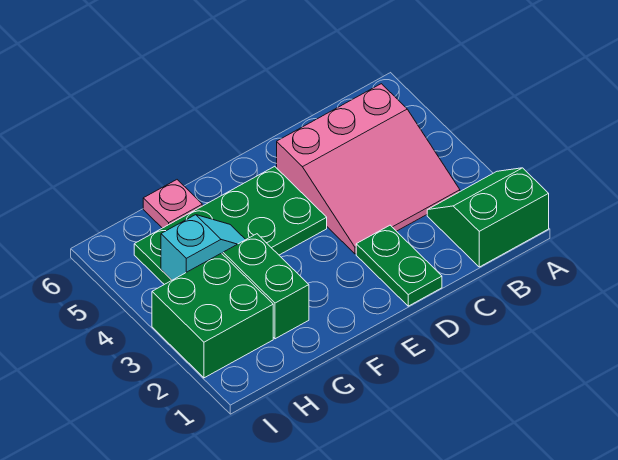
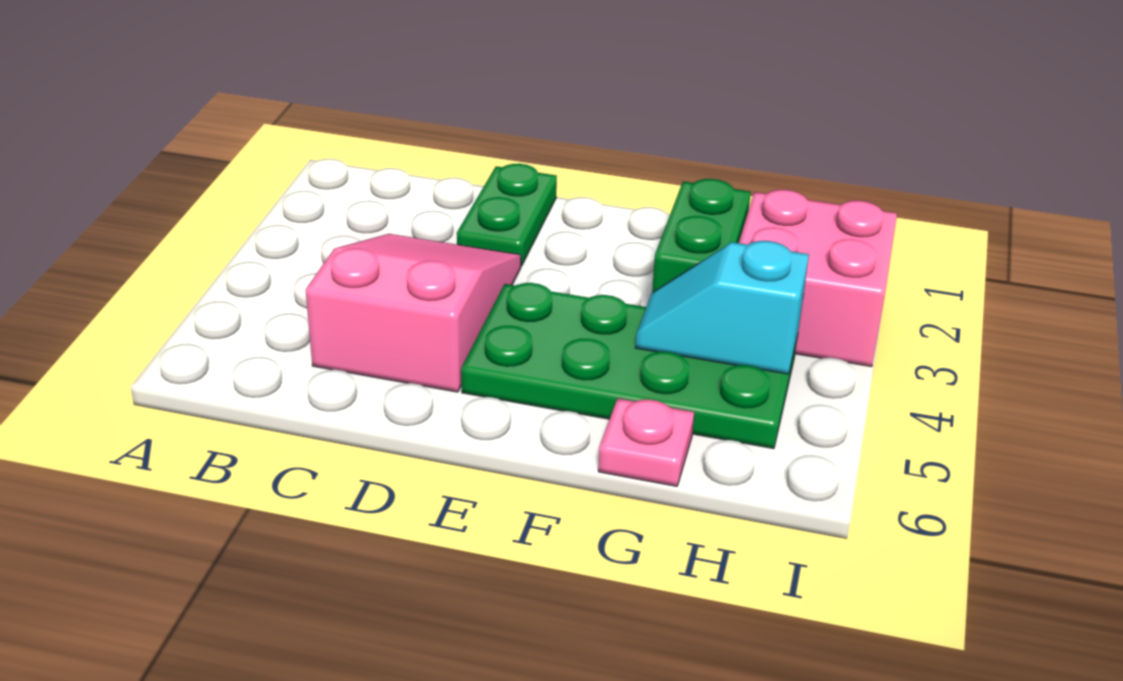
green 2x2 slope [427,168,549,267] -> none
pink 3x3 slope [277,84,460,254] -> pink 2x3 slope [306,234,521,392]
green 2x2 brick [152,253,273,378] -> pink 2x2 brick [739,190,897,367]

